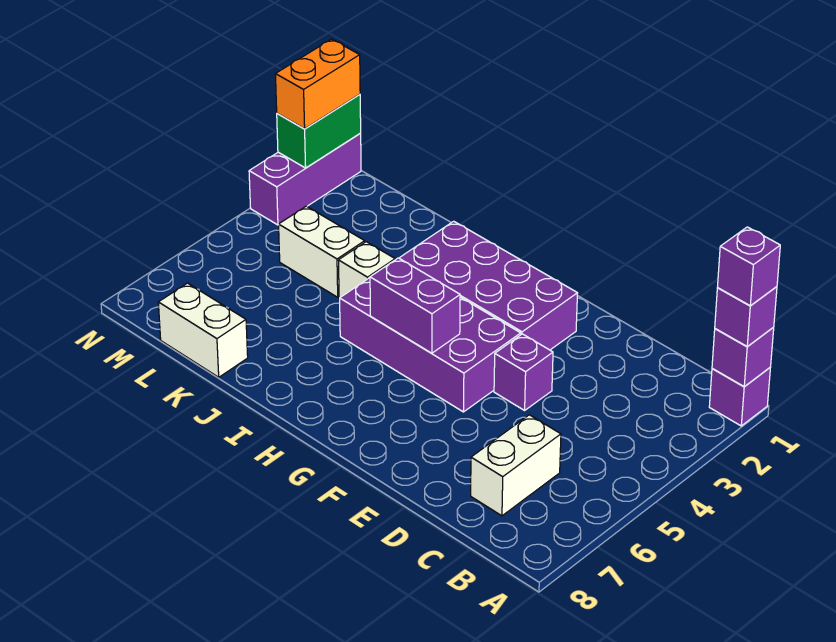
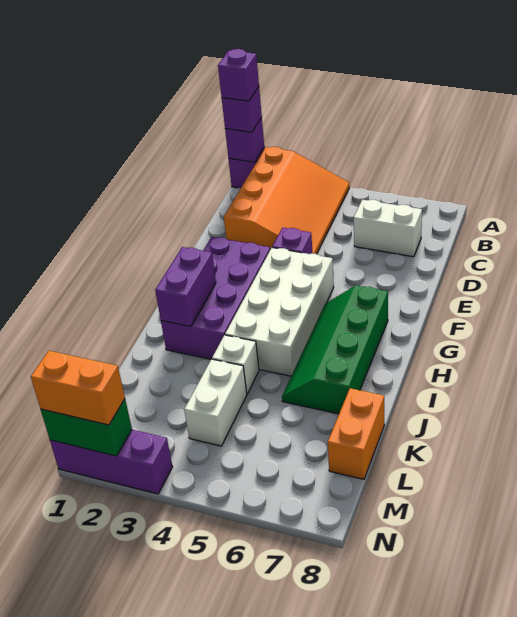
none -> orange 3x4 slope [224,147,350,254]
purple 2x4 brick [340,278,521,412] -> white 2x4 brick [225,248,334,376]
purple 1x2 brick [370,258,460,353] -> purple 1x2 brick moved to [155,247,216,327]
none -> green 2x4 slope [282,285,388,414]
white 1x2 brick [158,283,248,377] -> orange 1x2 brick [328,388,384,479]

